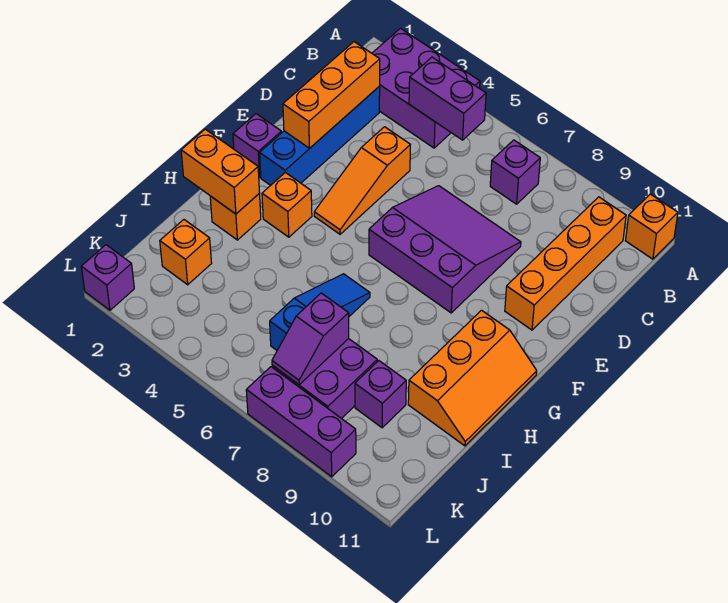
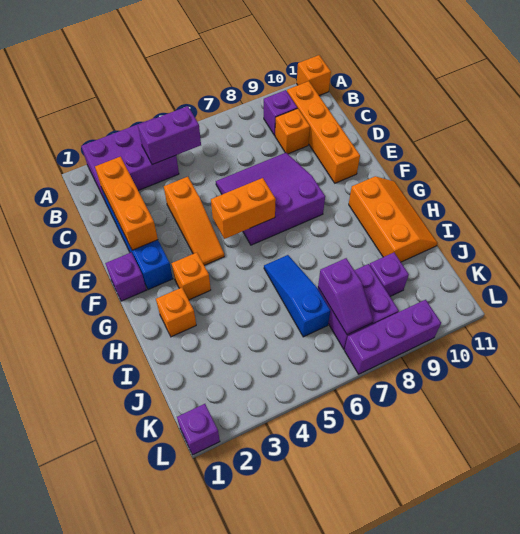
purple 1x1 brick [490,140,540,204] -> purple 1x1 brick moved to [264,90,297,136]
orange 1x2 brick [181,129,259,214] -> orange 1x2 brick moved to [211,178,276,239]
orange 1x1 brick [160,220,212,285] -> orange 1x1 brick moved to [275,108,310,154]

